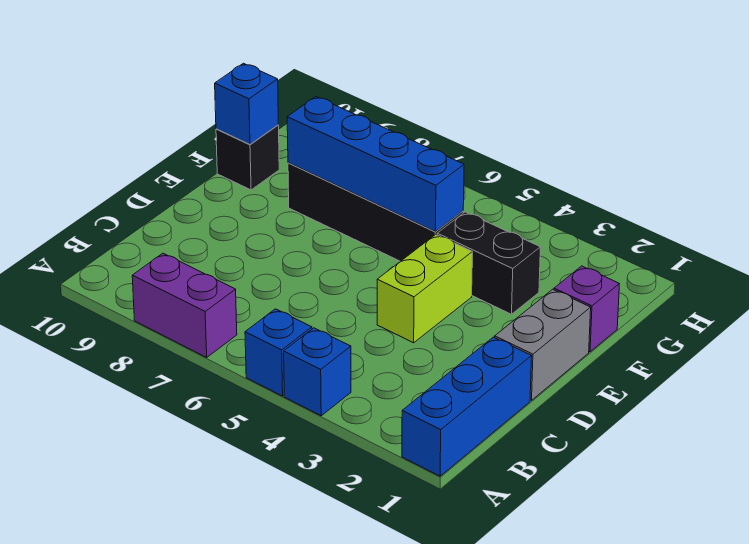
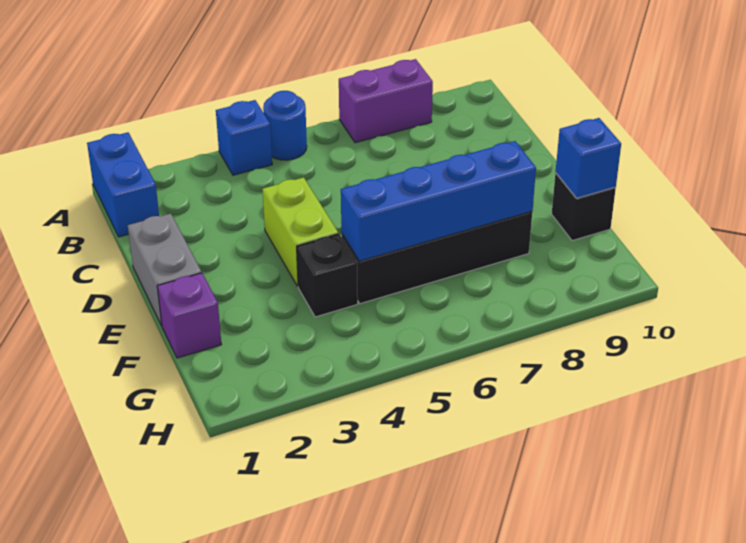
blue 1x3 brick [402,337,532,476] -> blue 1x2 brick [87,132,159,237]
blue 1x1 brick [245,309,312,396] -> blue 1x1 round brick [263,91,307,160]
black 1x2 brick [437,212,540,314] -> black 1x1 brick [297,234,358,317]

